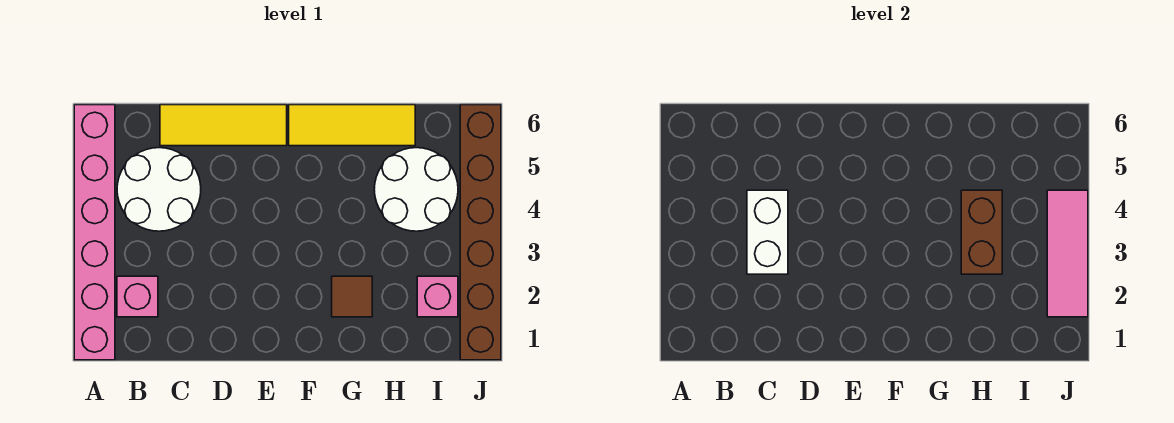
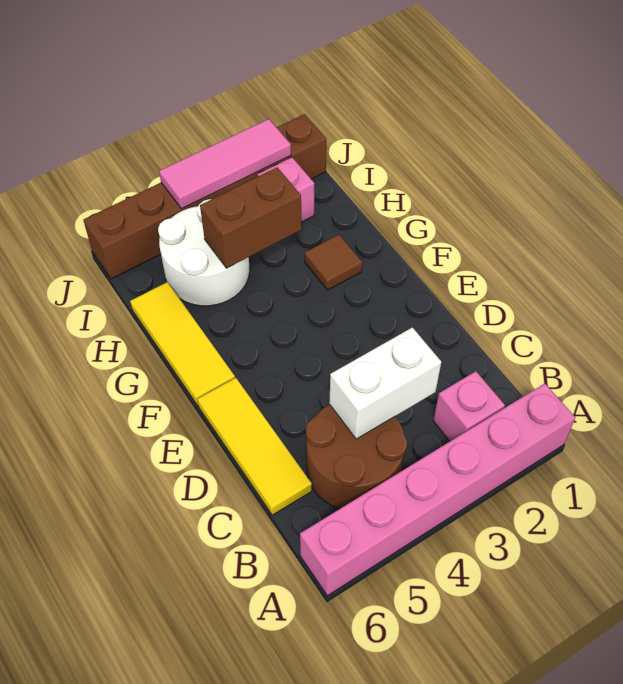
white 2x2 round brick [117,148,201,231] -> brown 2x2 round brick [306,404,407,509]

